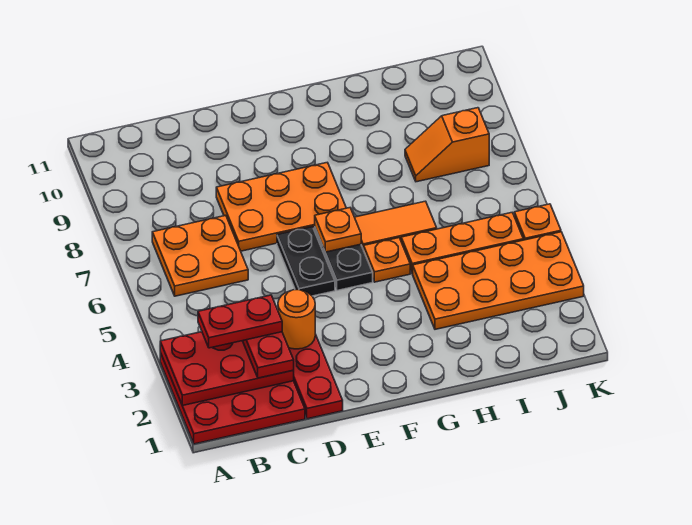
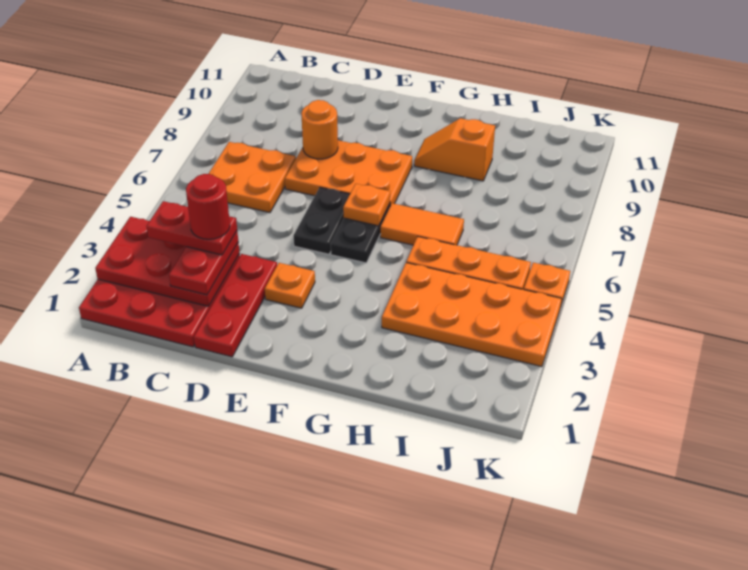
none -> red 1x1 round brick [186,174,230,239]
orange 1x1 round brick [278,290,315,349] -> orange 1x1 round brick moved to [301,100,338,159]
orange 1x1 plate [364,238,410,282] -> orange 1x1 plate moved to [265,263,315,308]
orange 1x2 slope [405,108,489,182] -> orange 1x2 slope moved to [414,118,495,181]

